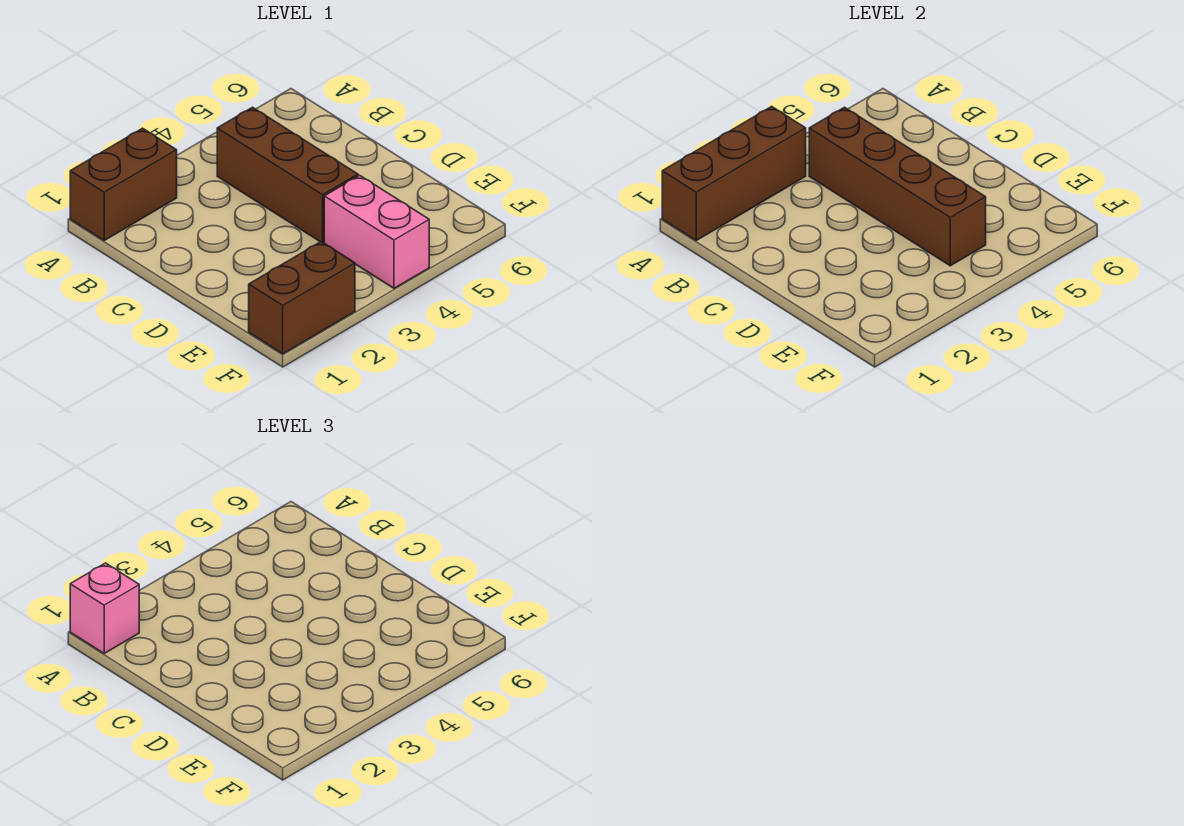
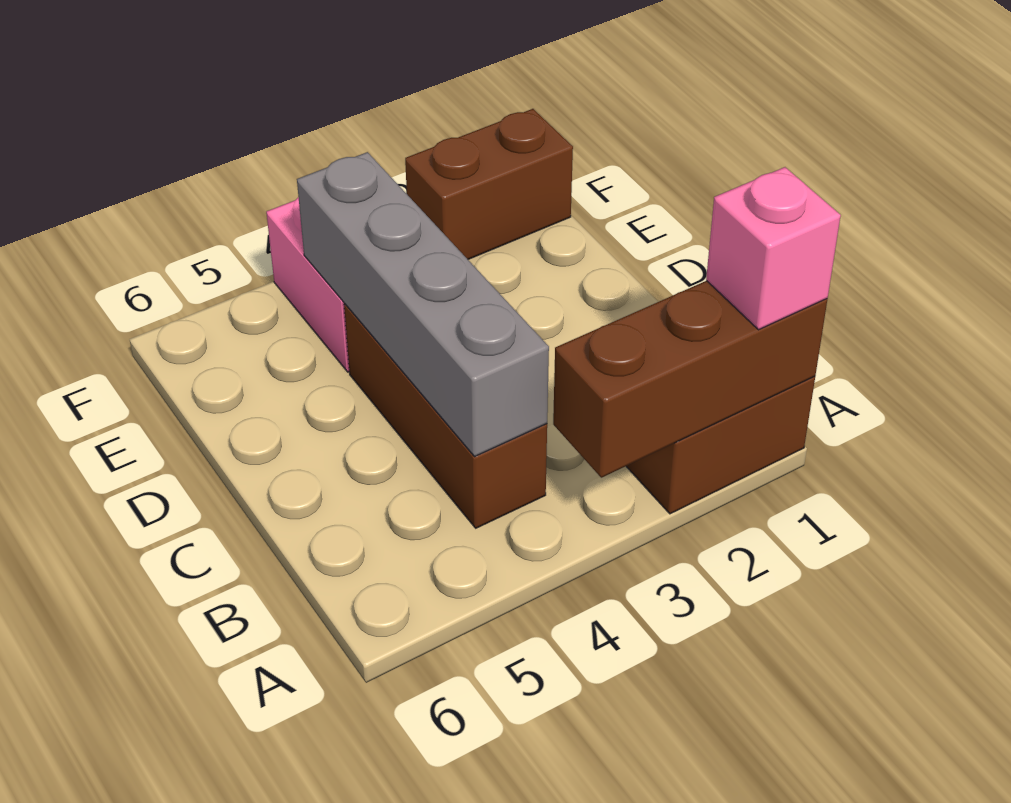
brown 1x4 brick [809,107,986,266] -> grey 1x4 brick [297,152,549,457]

